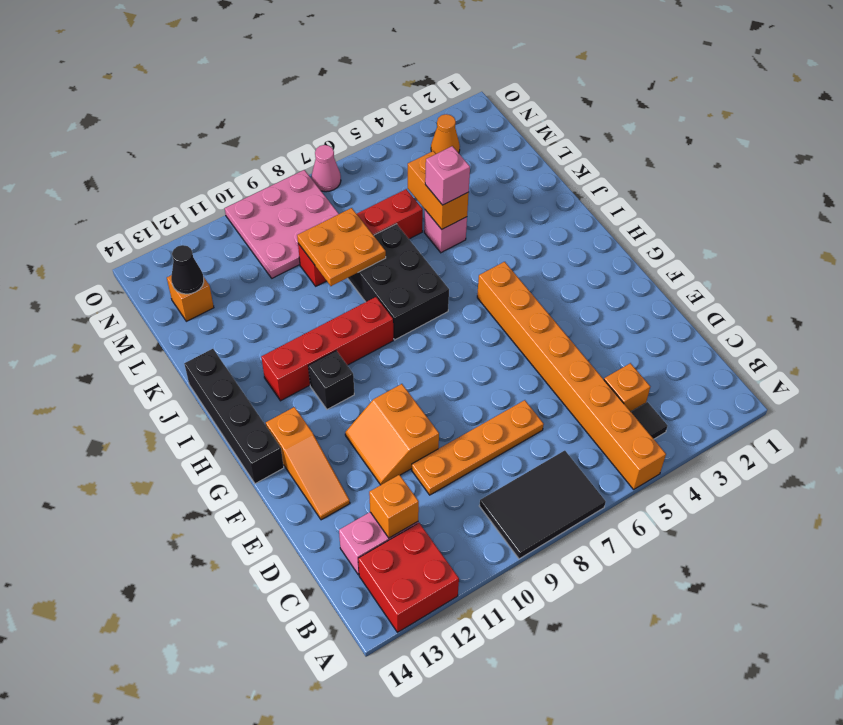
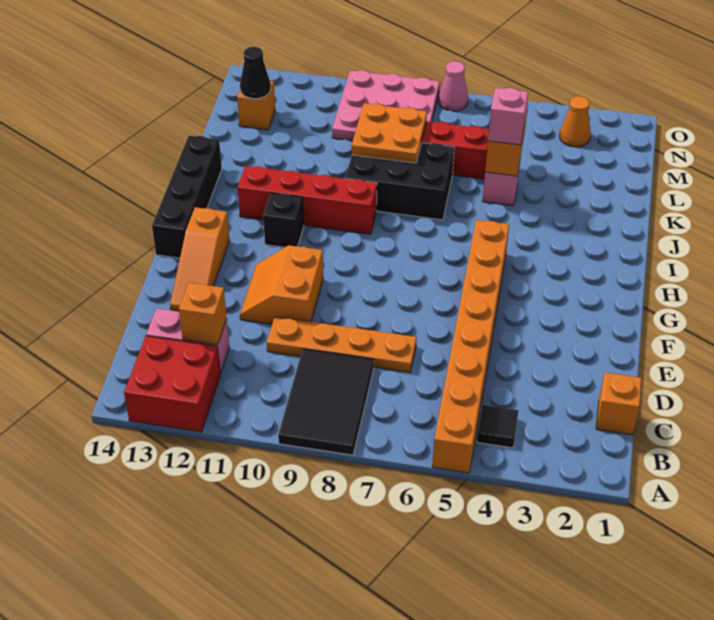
black 2x3 tile [479,451,606,559] -> black 2x3 tile turned to [278,349,374,455]
orange 1x1 brick [604,363,650,411] -> orange 1x1 brick moved to [596,373,642,435]
black 2x3 brick [348,224,449,340] -> black 2x3 brick turned to [345,143,454,220]

